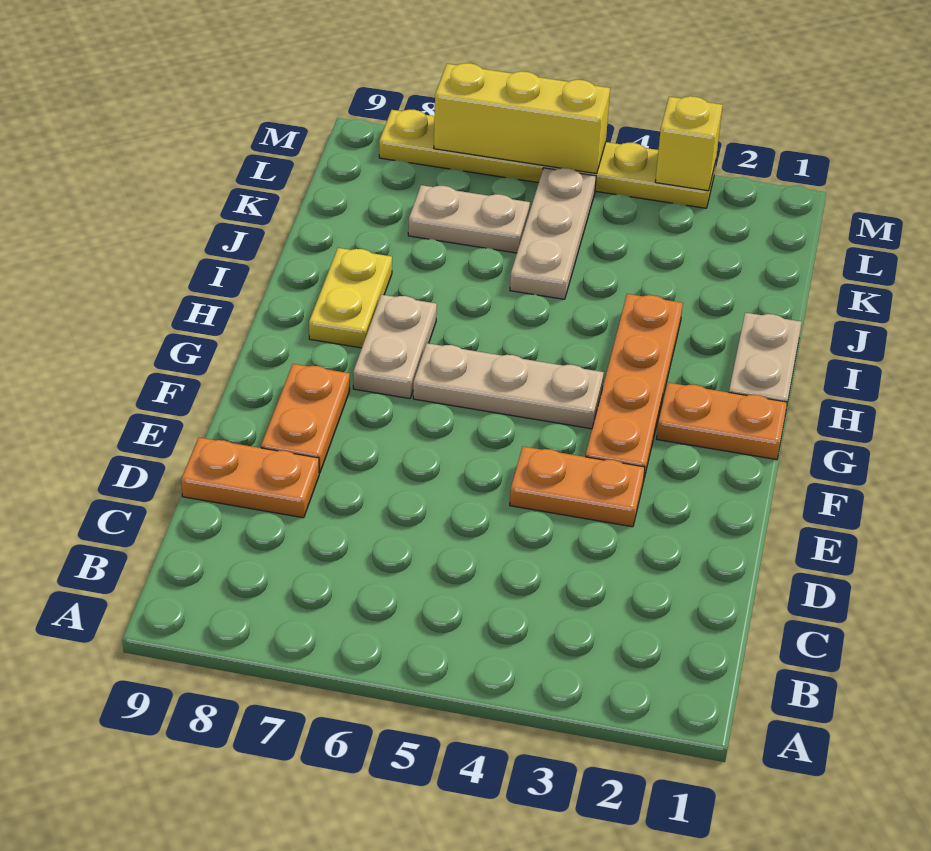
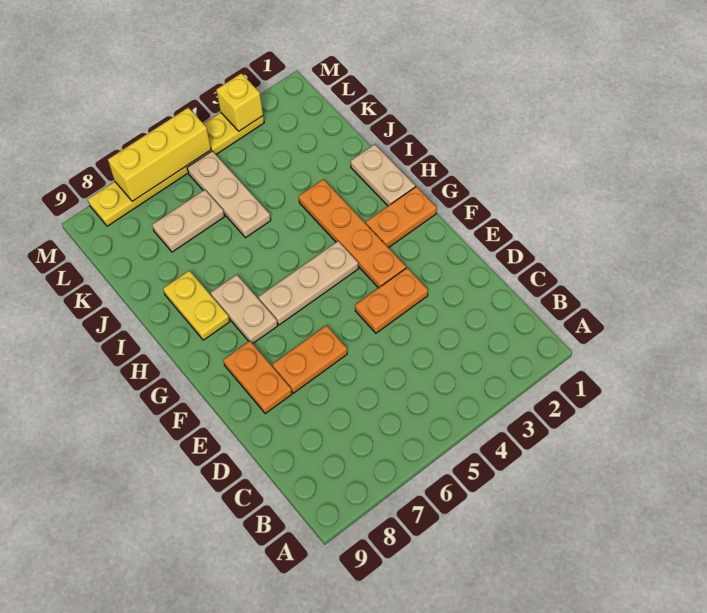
orange 1x2 plate [181,438,319,518] -> orange 1x2 plate moved to [272,325,347,393]

